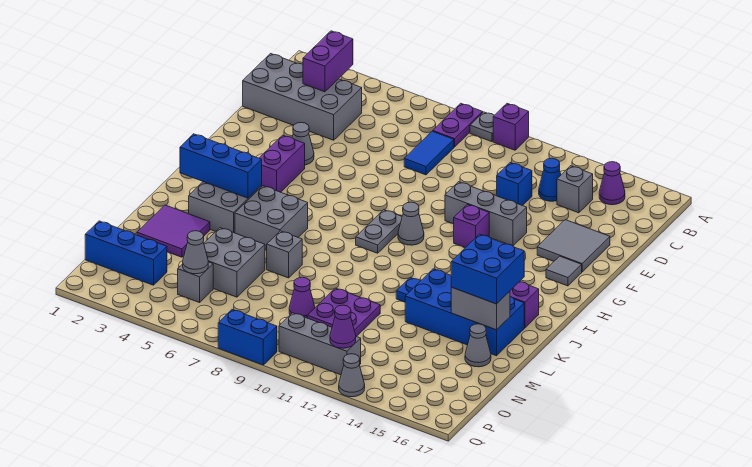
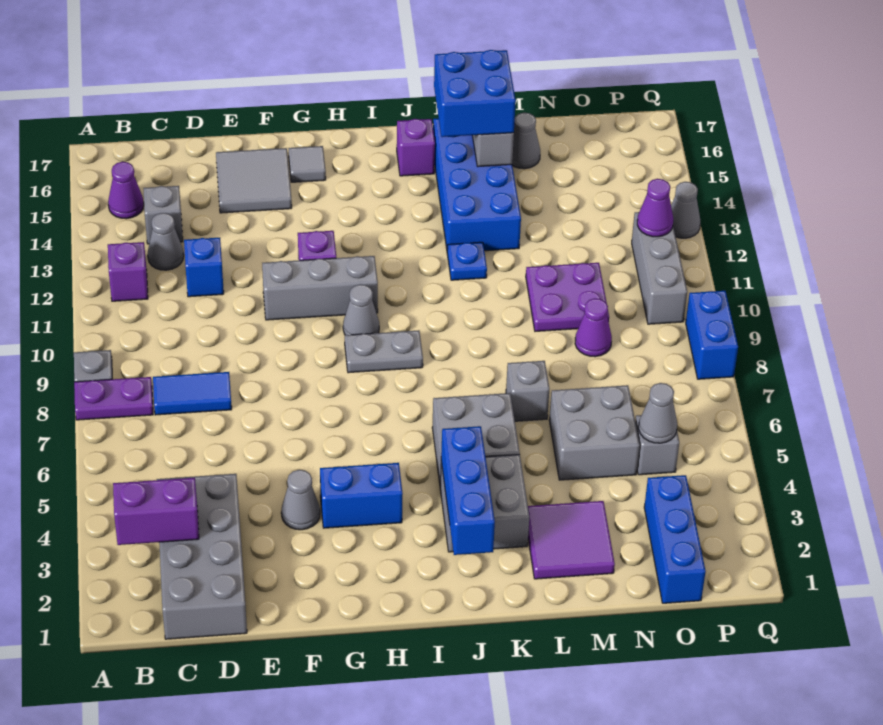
purple 1x1 brick [493,104,529,150] -> purple 1x1 brick moved to [108,242,148,301]
blue 1x1 cone [539,158,561,201] -> grey 1x1 cone [148,213,184,270]
grey 1x3 brick [445,182,527,246] -> grey 1x3 brick turned to [262,256,378,320]
purple 1x2 brick [259,135,305,192] -> blue 1x2 brick [320,463,403,528]

